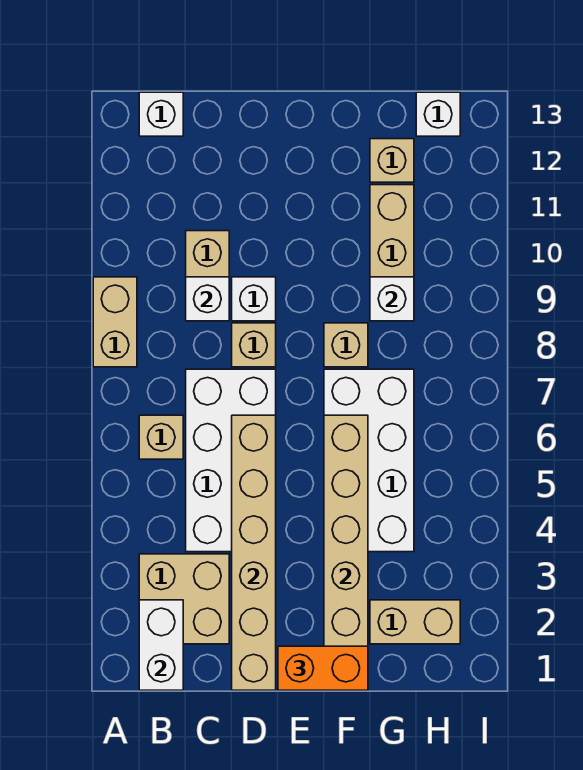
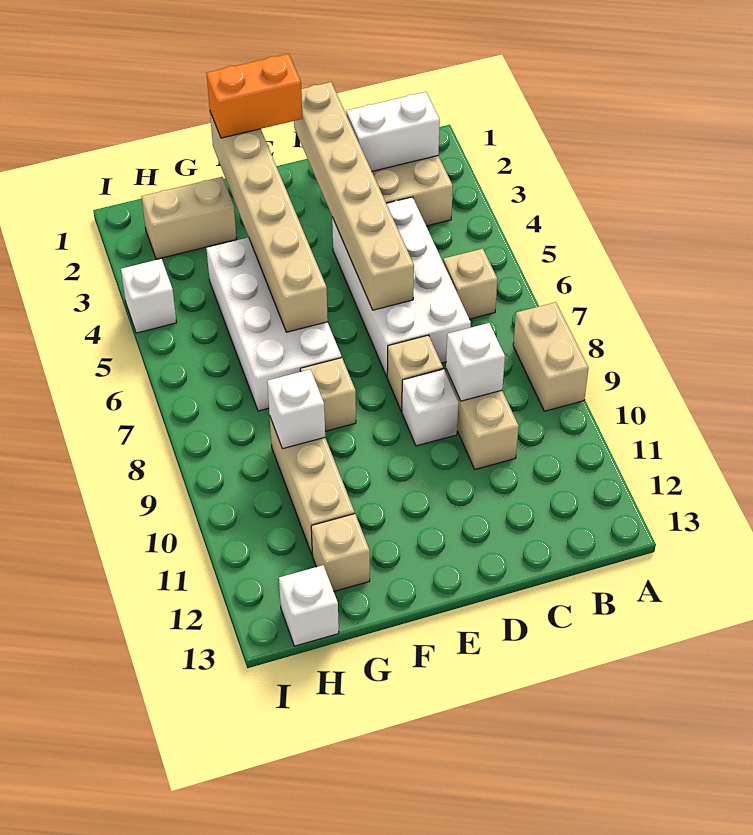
white 1x2 brick [139,600,183,690] -> white 1x2 brick turned to [346,92,440,171]
white 1x1 brick [139,92,183,136] -> white 1x1 brick moved to [121,259,177,333]

